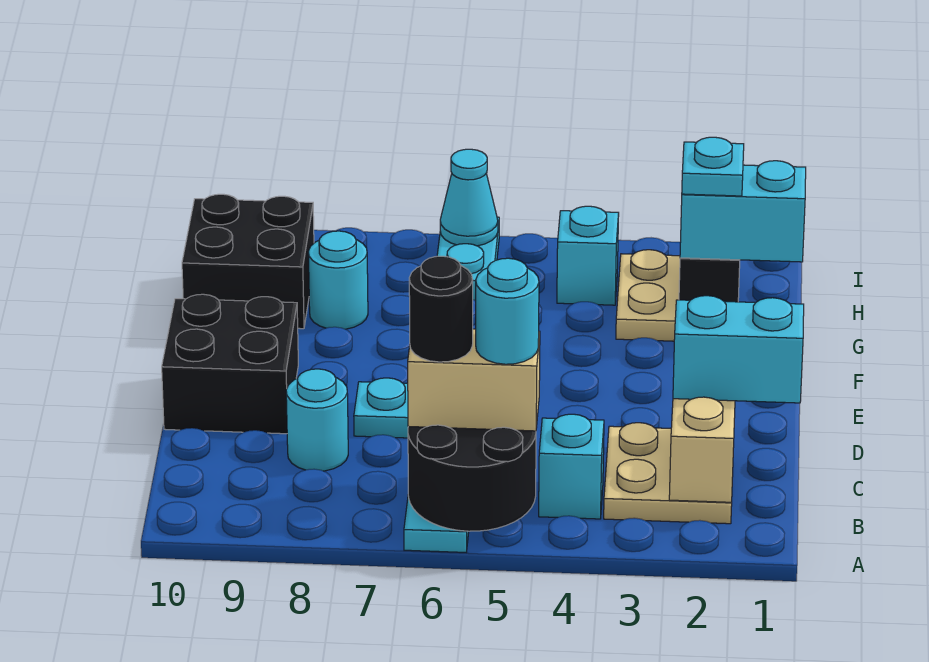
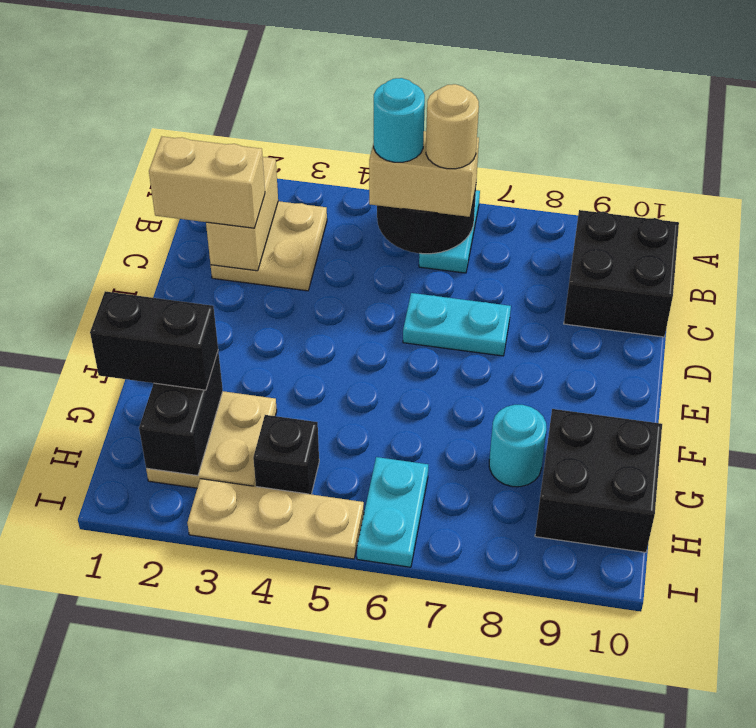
cyan 1x1 brick [539,414,604,519] -> none
black 1x1 round brick [409,256,473,362] -> tan 1x1 round brick [426,84,479,169]
cyan 1x2 brick [673,296,804,403] -> tan 1x2 brick [149,137,265,228]
cyan 1x1 round brick [286,369,348,471] -> none
black 2x2 brick [162,294,298,434] -> black 2x2 brick moved to [564,210,679,337]
cyan 1x2 brick [680,161,806,262] -> black 1x2 brick [90,291,218,390]
cyan 1x1 plate [682,137,744,196] -> none
cyan 1x1 brick [557,206,619,305] -> black 1x1 brick [253,415,319,494]
none -> tan 1x3 plate [187,479,364,559]
cyan 1x1 cone [440,149,498,246] -> none

